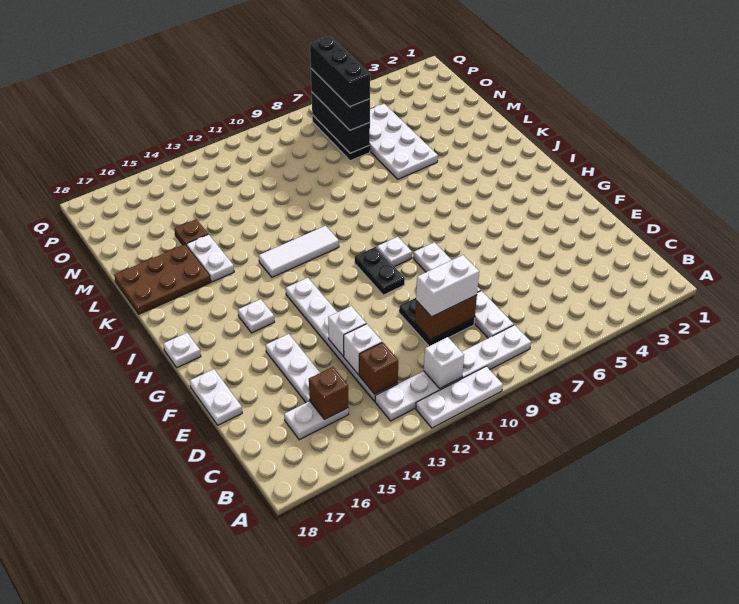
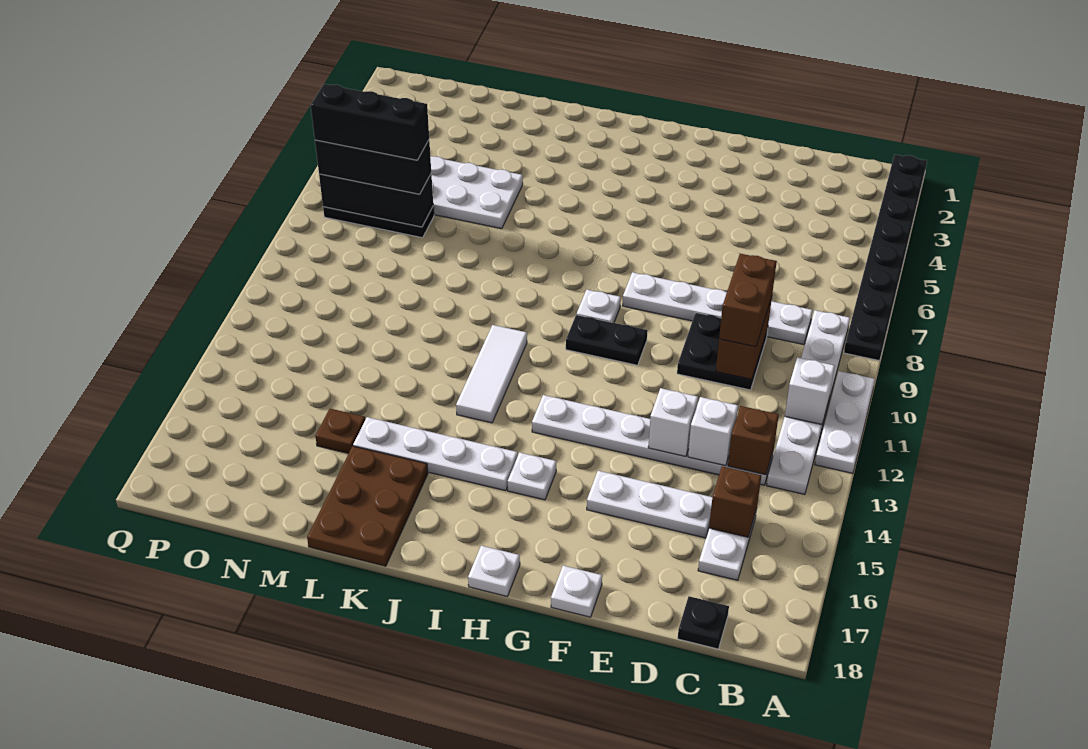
none -> black 1x8 plate [844,155,927,361]
none -> black 1x1 plate [678,596,729,649]
white 1x2 brick [416,255,479,317] -> brown 1x2 brick [719,254,777,347]
white 1x2 plate [190,369,242,425] -> white 1x1 plate [551,566,602,617]
white 1x2 plate [187,234,234,282] -> white 1x4 plate [353,417,518,491]

